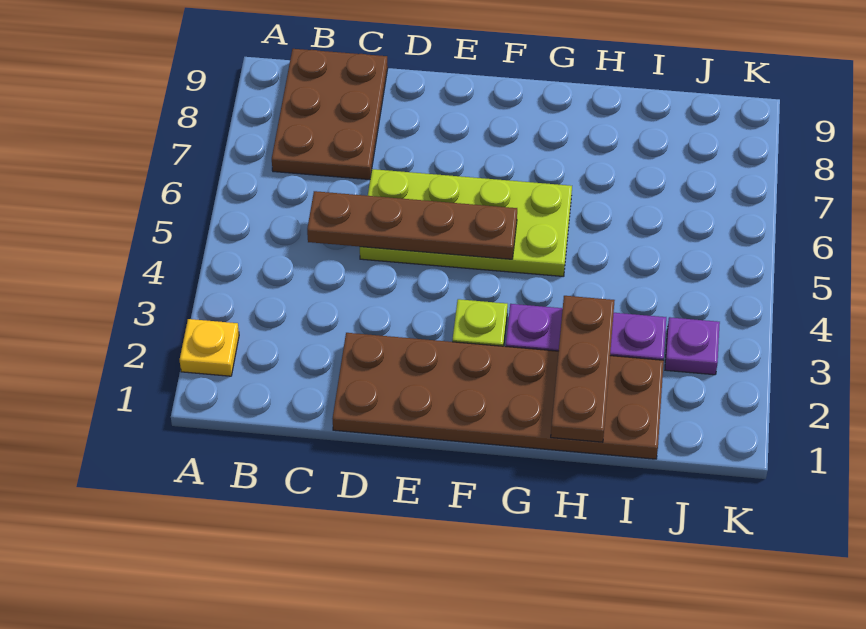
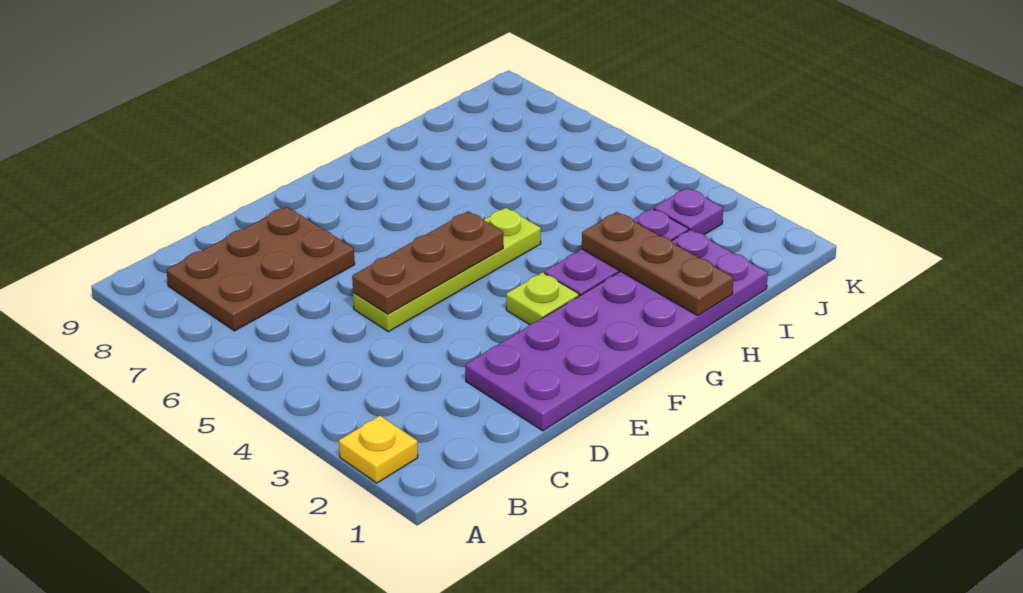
brown 2x3 plate [272,49,388,180] -> brown 2x3 plate turned to [166,207,355,331]
brown 1x4 plate [307,191,517,259] -> brown 1x3 plate [352,211,503,314]
brown 2x6 plate [333,333,664,459] -> purple 2x6 plate [465,229,768,431]
lime 2x4 plate [360,169,572,277] -> lime 1x4 plate [353,208,541,332]

